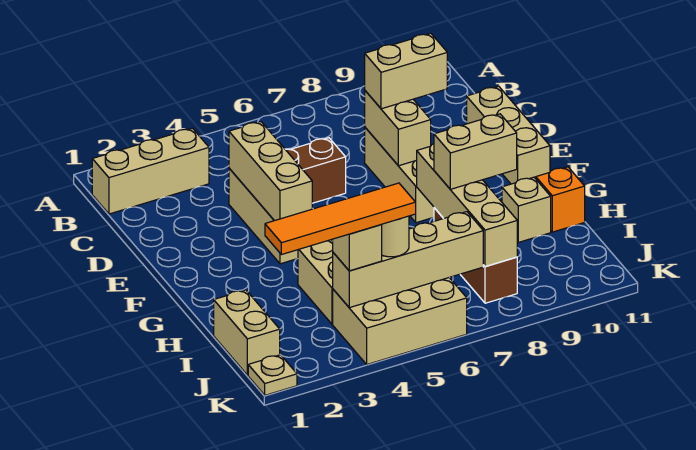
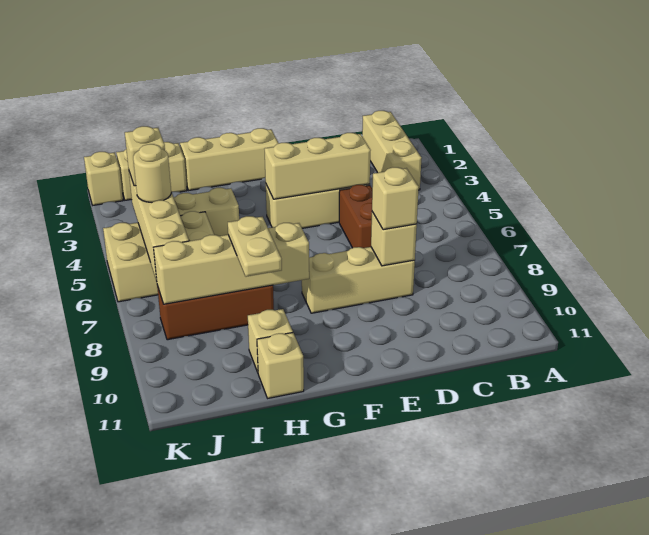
tan 1x2 brick [365,91,431,166] -> tan 1x1 brick [371,212,417,266]
tan 1x2 brick [365,33,447,109] -> tan 1x1 brick [372,167,419,230]
tan 1x3 brick [467,86,550,184] -> tan 1x3 brick moved to [180,128,279,190]
tan 1x2 brick [434,114,517,189] -> tan 1x2 plate [228,216,282,277]
orange 1x1 brick [536,167,585,232] -> tan 1x1 brick [257,333,304,398]
orange 1x4 tile [265,183,416,255] -> none
tan 2x3 brick [333,277,467,364] -> tan 2x3 brick turned to [103,211,214,302]
tan 1x1 plate [248,355,297,395] -> tan 1x1 brick [84,152,123,205]

